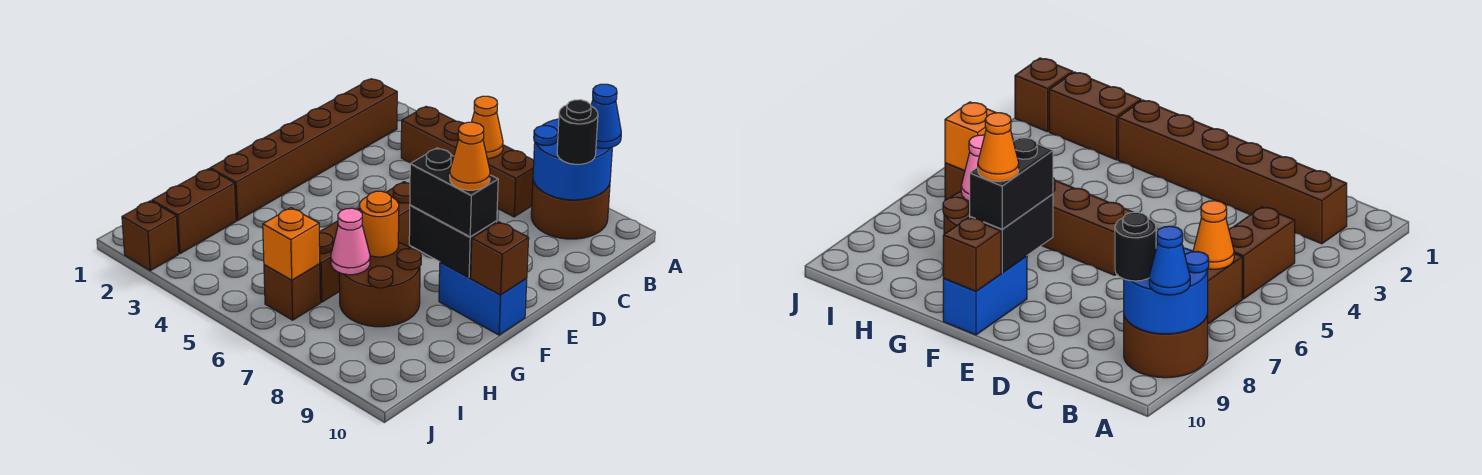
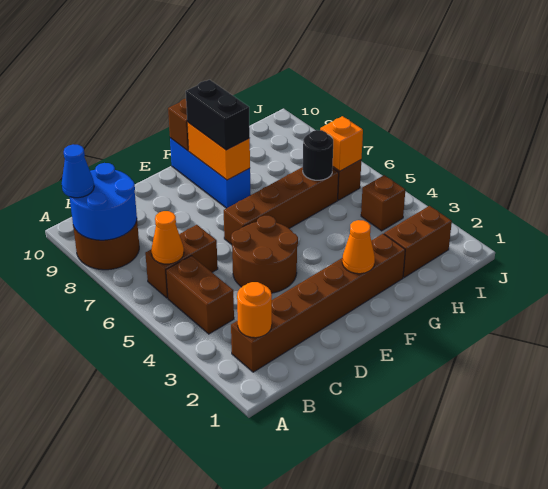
brown 1x2 brick [487,145,534,217] -> brown 1x2 brick turned to [145,225,218,298]
black 1x1 round brick [557,100,598,164] -> black 1x1 round brick moved to [303,130,333,180]
black 1x2 brick [409,205,497,278] -> orange 1x2 brick [187,122,250,180]
blue 1x2 brick [439,262,527,335] -> blue 1x3 brick [170,138,250,208]
orange 1x1 cone [450,122,490,190] -> orange 1x1 cone moved to [342,220,375,274]
brown 2x2 round brick [339,242,421,327] -> brown 2x2 round brick moved to [231,216,298,293]
orange 1x1 round brick [360,191,399,257] -> orange 1x1 round brick moved to [237,282,272,338]
pink 1x1 cone [331,208,370,275] -> none
brown 1x1 brick [122,201,178,271] -> brown 1x1 brick moved to [361,175,405,231]

